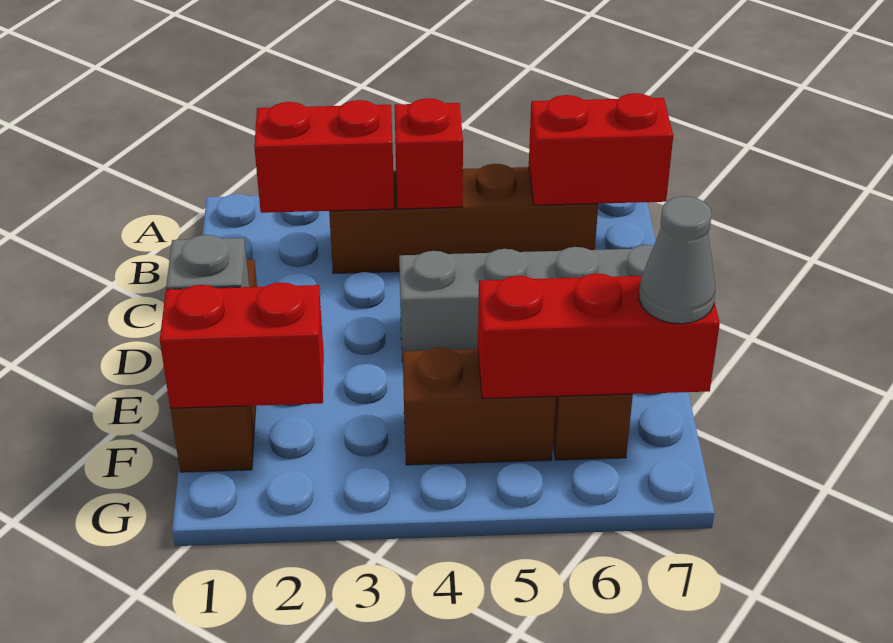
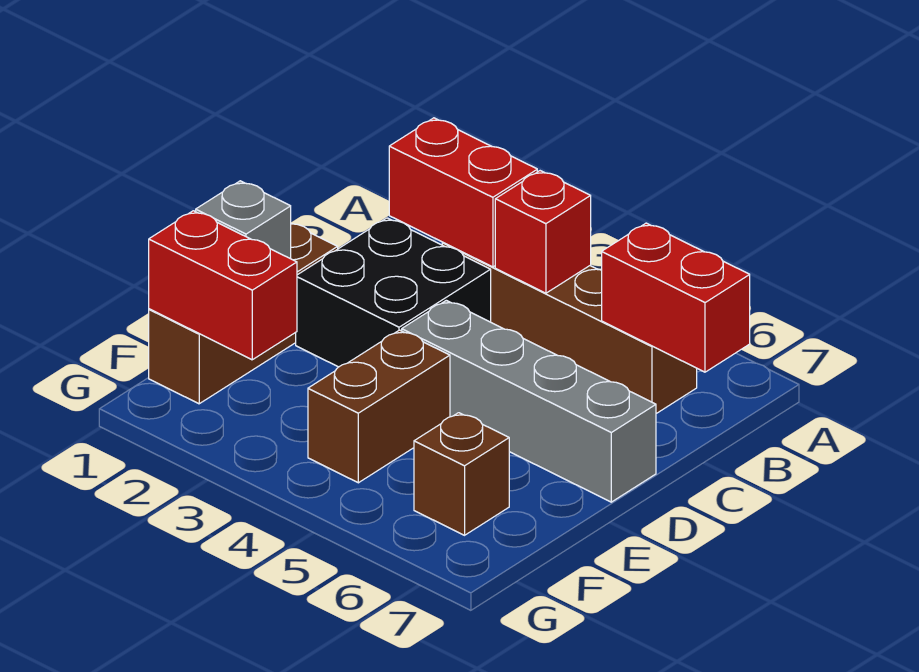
none -> black 2x2 brick [296,218,491,367]
brown 1x2 brick [403,348,556,465] -> brown 1x2 brick turned to [308,330,450,483]
red 1x3 brick [478,273,720,399] -> none
grey 1x1 cone [639,196,715,324] -> none

